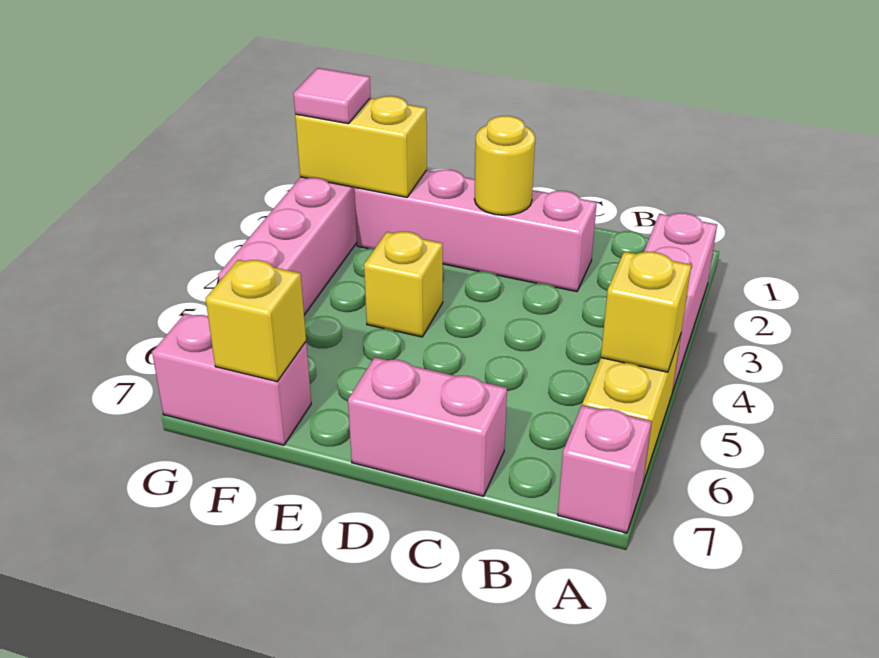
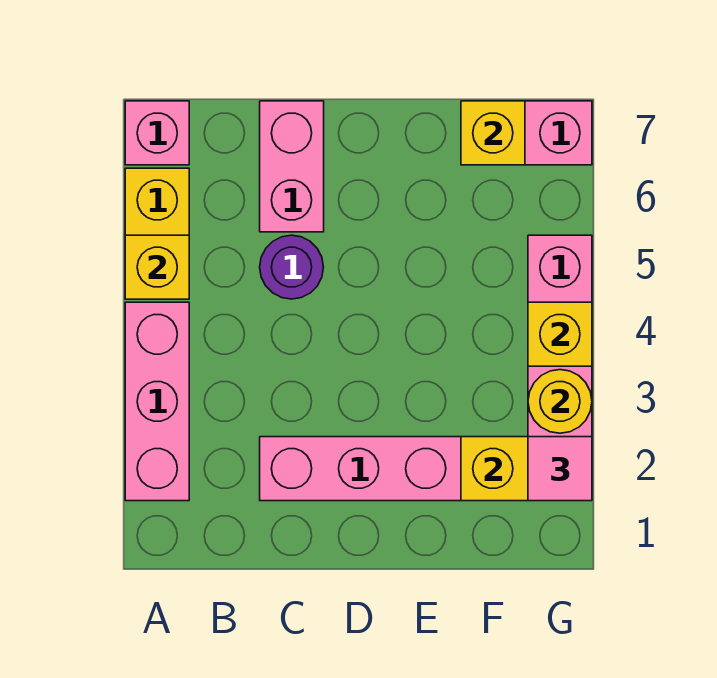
none -> purple 1x1 round brick [260,235,323,299]
pink 1x2 brick [348,357,507,496] -> pink 1x2 brick turned to [260,101,324,232]
yellow 1x1 round brick [475,116,535,215] -> yellow 1x1 round brick moved to [528,370,592,433]
yellow 1x1 brick [364,232,443,337] -> yellow 1x1 brick moved to [528,302,592,366]

